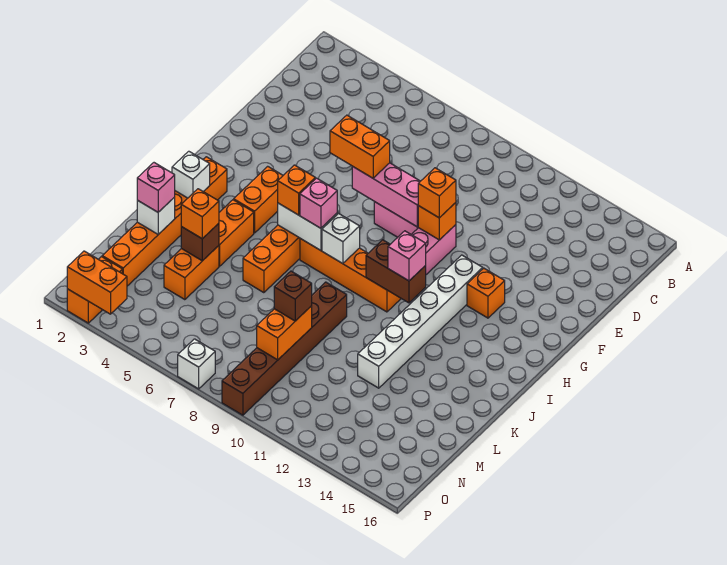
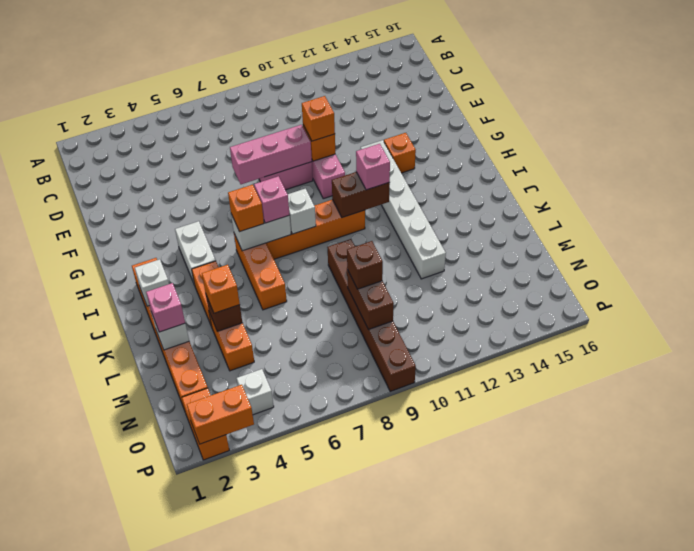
orange 1x2 brick [330,115,390,178] -> none
orange 1x2 brick [234,166,283,233] -> white 1x2 brick [175,221,216,285]
orange 1x2 brick [257,306,312,360] -> brown 1x2 brick [347,270,394,330]
white 1x1 brick [178,339,215,389] -> white 1x1 brick moved to [237,369,274,415]

